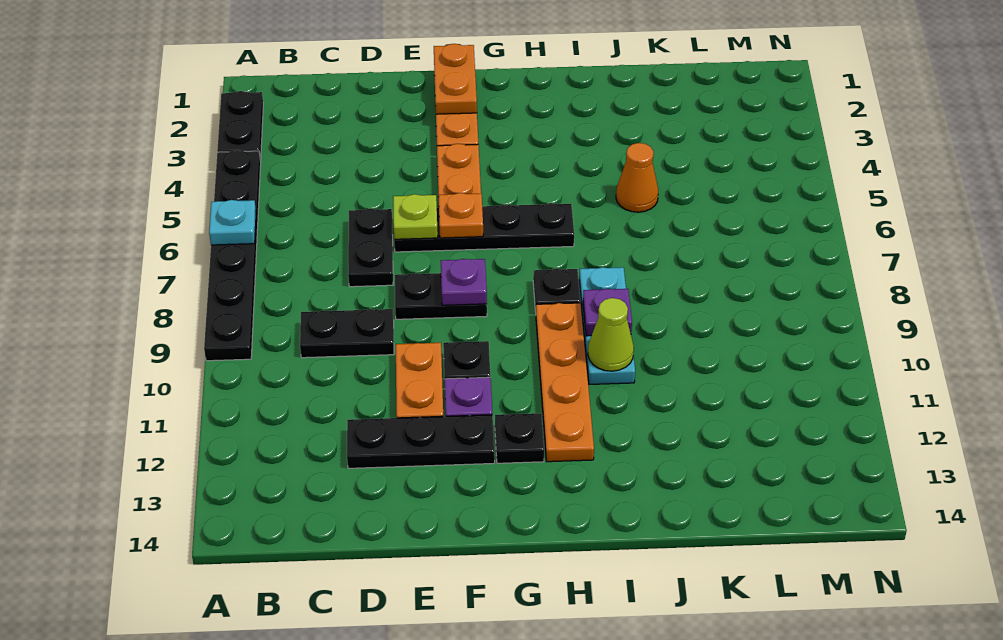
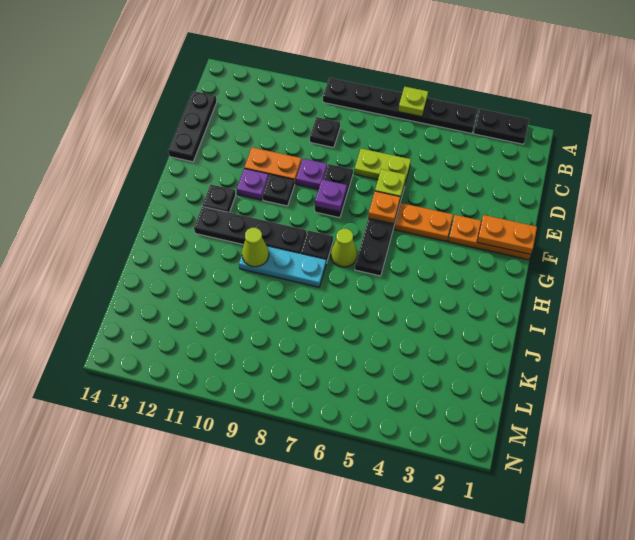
cyan 1x1 plate [209,200,256,245] -> lime 1x1 plate [398,87,428,117]
black 1x2 plate [300,309,394,358] -> black 1x1 plate [310,117,340,148]
black 1x2 plate [348,209,393,287] -> lime 1x2 plate [354,149,411,183]
black 1x3 plate [347,415,495,468] -> black 1x3 plate moved to [168,91,217,162]
none -> lime 1x1 cone [331,229,357,267]
orange 1x4 plate [536,303,594,462] -> black 1x4 plate [194,206,306,253]
purple 1x1 plate [583,289,632,336] -> purple 1x1 plate moved to [296,159,327,189]
orange 1x1 cone [616,143,658,212] -> none

